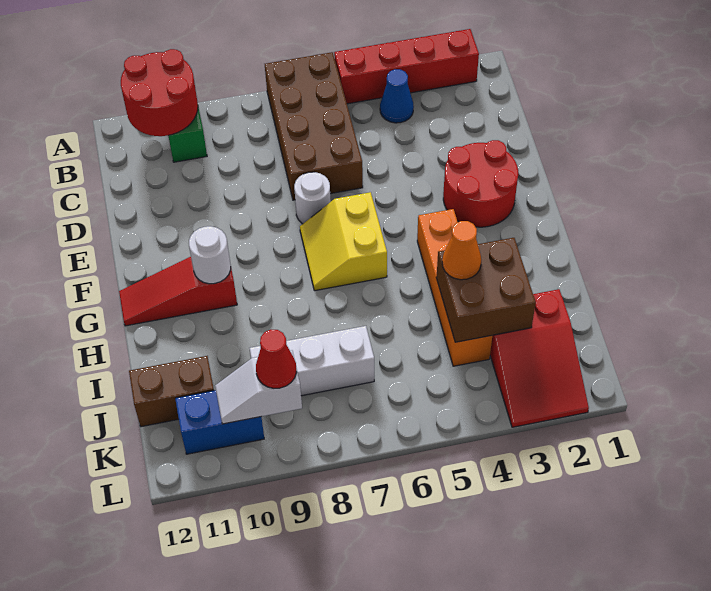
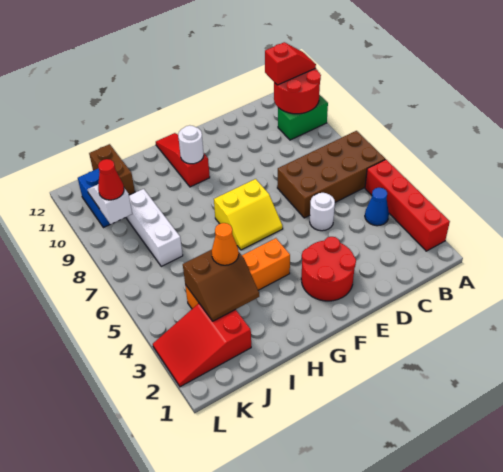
none -> red 1x2 slope [265,42,316,85]
white 1x1 round brick [294,172,331,224] -> white 1x1 round brick moved to [310,193,335,231]
yellow 2x2 slope [300,192,387,291] -> yellow 2x2 slope turned to [214,179,283,250]
brown 2x2 brick [436,238,536,342] -> brown 2x2 slope [183,250,259,321]

